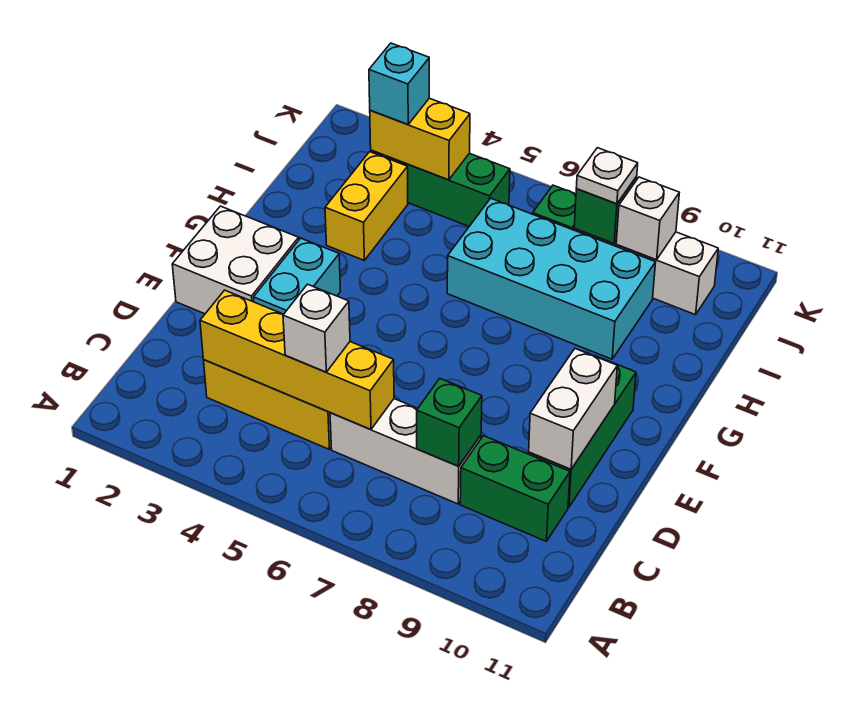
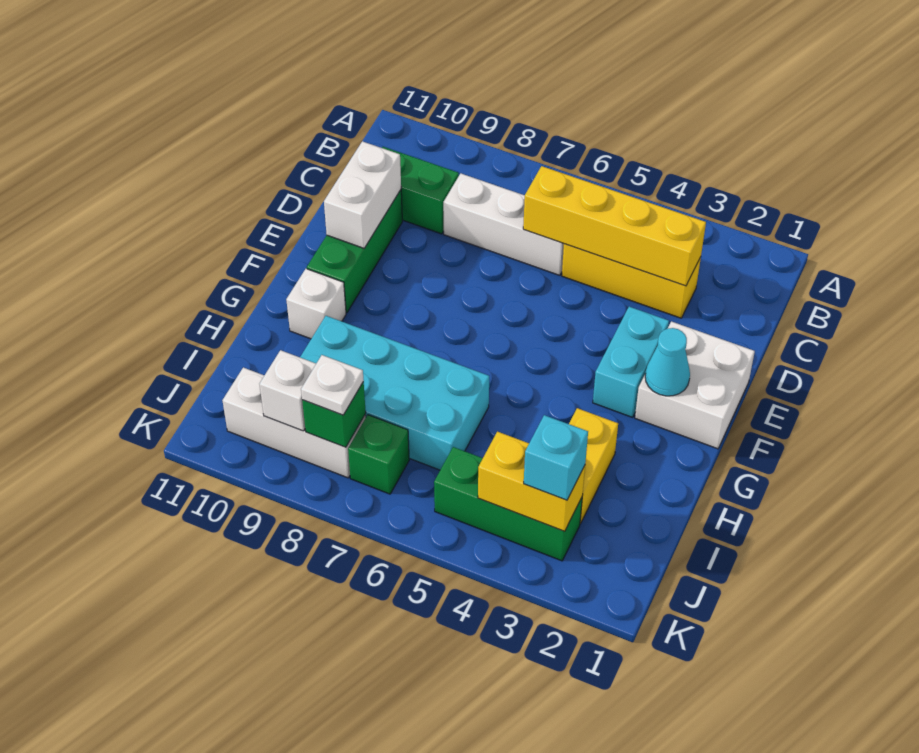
white 1x1 brick [283,284,350,372] -> white 1x1 brick moved to [286,269,346,339]
green 1x1 brick [417,379,482,466] -> none
none -> cyan 1x1 cone [645,328,690,396]

